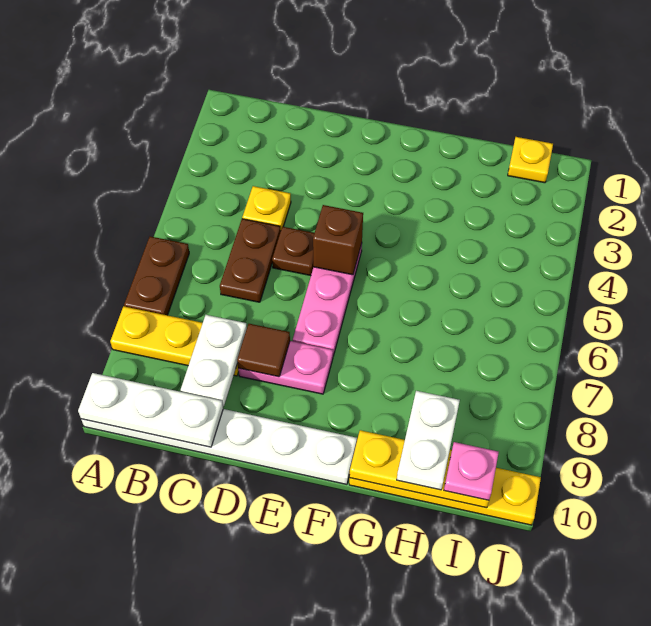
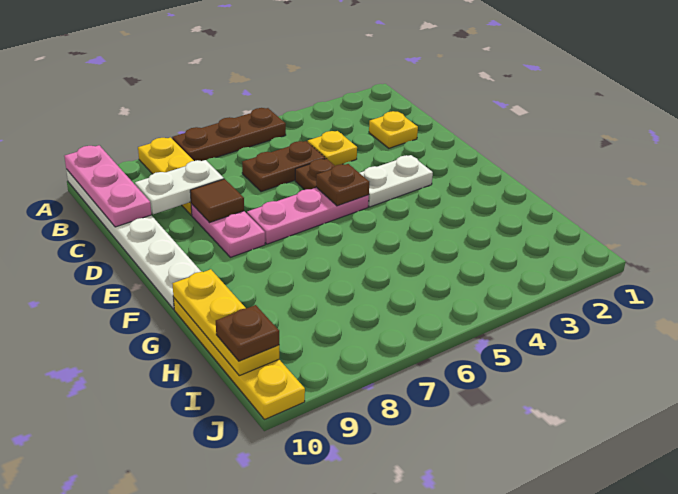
brown 1x2 plate [124,236,189,315] -> brown 1x3 plate [172,108,286,161]
white 1x3 plate [78,373,223,447] -> pink 1x3 plate [64,145,151,227]
brown 1x1 brick [313,205,363,275] -> brown 1x1 plate [316,164,369,206]
white 1x2 plate [397,391,460,490] -> white 1x2 plate moved to [360,155,433,207]
yellow 1x1 plate [508,137,553,183] -> yellow 1x1 plate moved to [369,111,418,148]
pink 1x1 plate [444,442,499,500] -> brown 1x1 plate [216,305,279,361]

